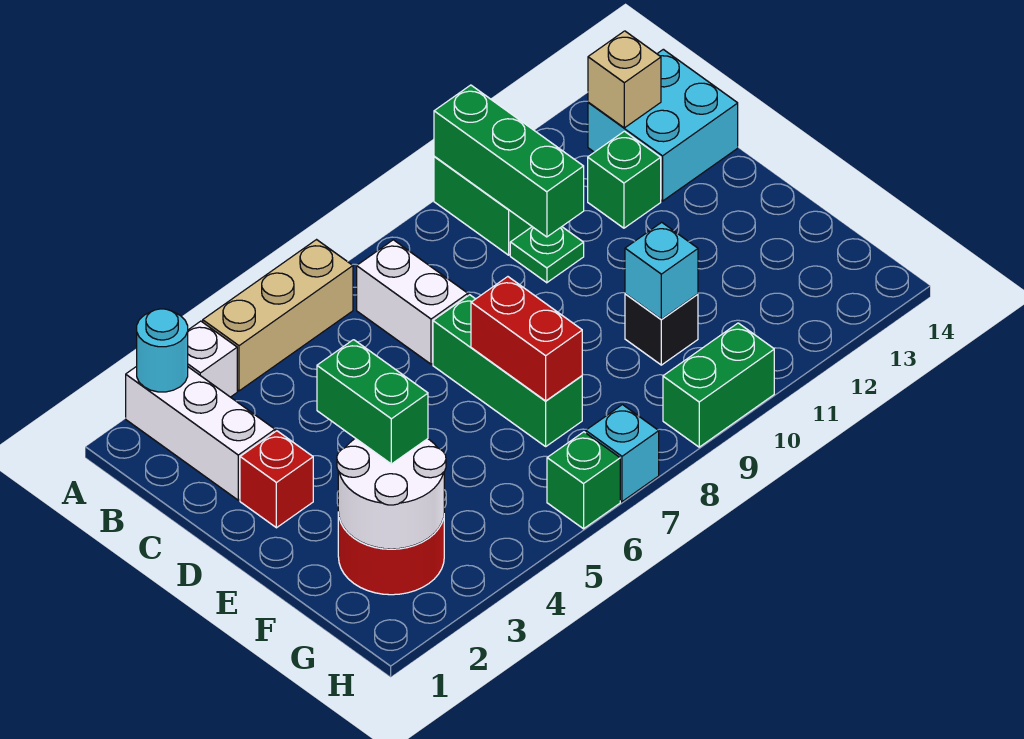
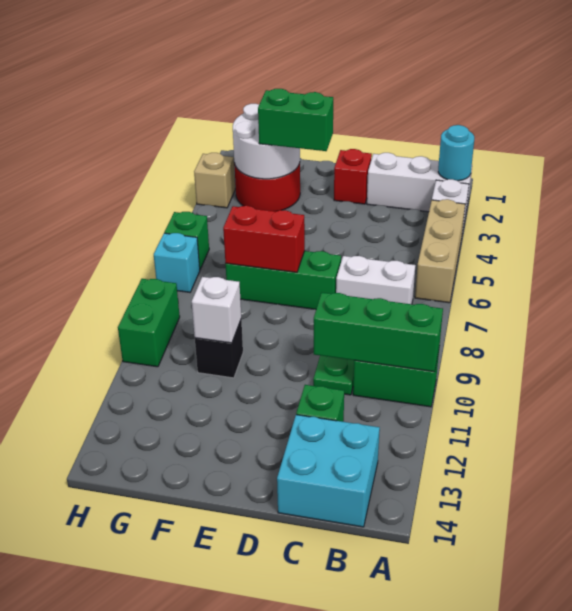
tan 1x1 brick [588,31,661,128] -> tan 1x1 brick moved to [194,153,235,208]
cyan 1x1 brick [625,222,698,319] -> white 1x1 brick [192,277,241,343]

